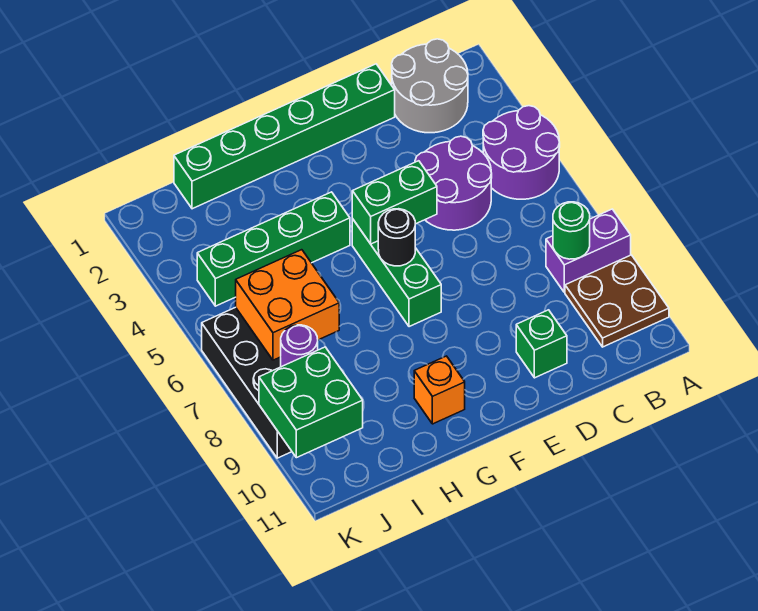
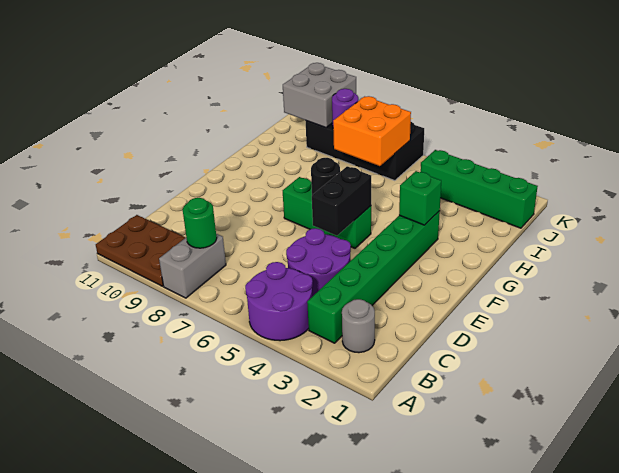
purple 1x2 brick [546,209,631,292] -> grey 1x2 brick [159,234,226,298]
brown 2x2 plate [565,255,669,347] -> brown 2x3 plate [96,215,185,286]
grey 2x2 round brick [392,39,468,133] -> grey 1x1 round brick [342,299,375,353]
green 1x6 brick [174,64,395,209] -> green 1x6 brick moved to [307,211,440,343]
green 1x1 brick [516,310,567,378] -> green 1x1 brick moved to [399,171,441,225]
green 1x2 brick [352,161,437,244] -> black 1x2 brick [312,166,371,236]
green 1x4 brick [197,192,350,306] -> green 1x4 brick turned to [421,150,538,228]
orange 1x1 brick [414,356,465,424] -> none
green 2x2 brick [259,347,363,458] -> grey 2x2 brick [283,63,356,128]

